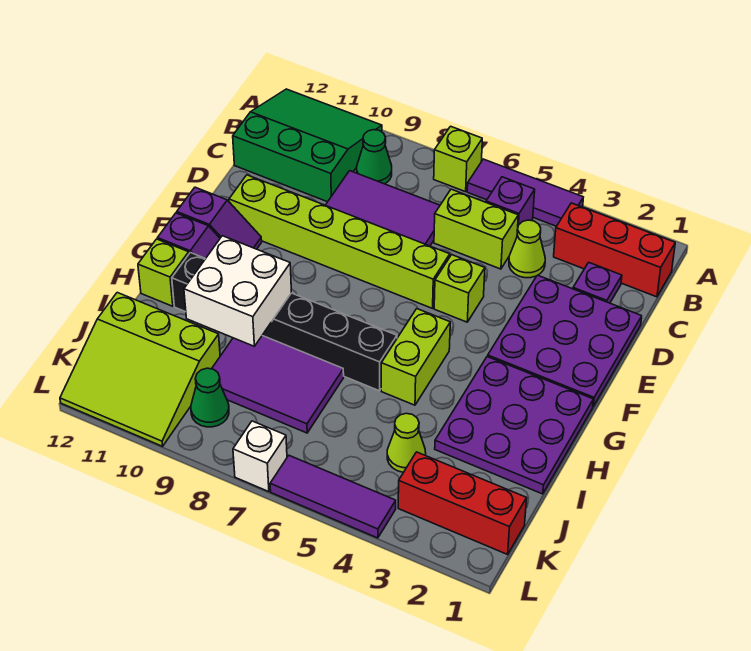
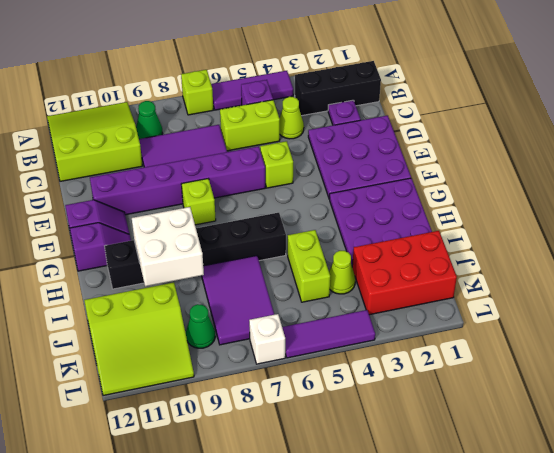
green 3x3 slope [233,89,382,202] -> lime 3x3 slope [47,102,143,181]
red 1x3 brick [554,203,675,297] -> black 1x3 brick [295,61,381,116]
lime 1x6 brick [229,175,450,308] -> purple 1x6 brick [90,146,265,215]
lime 1x2 brick [381,309,450,405] -> lime 1x2 brick moved to [288,230,330,302]
lime 1x1 brick [138,239,189,306] -> lime 1x1 brick moved to [181,179,216,225]
purple 2x3 tile [212,336,344,433] -> purple 2x3 tile turned to [202,256,274,345]
red 1x3 brick [398,452,527,554] -> red 2x3 brick [352,231,457,315]

